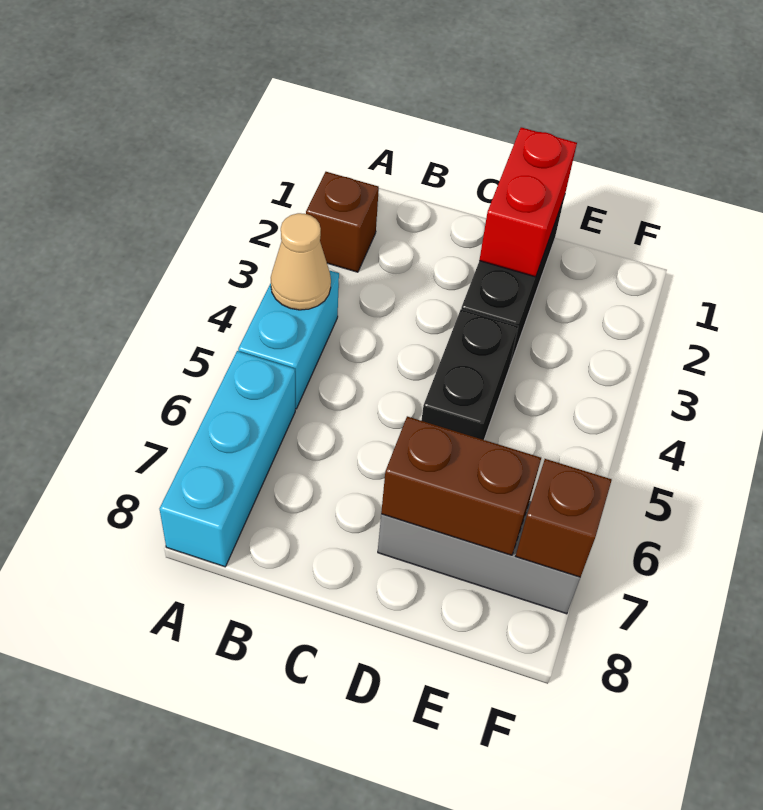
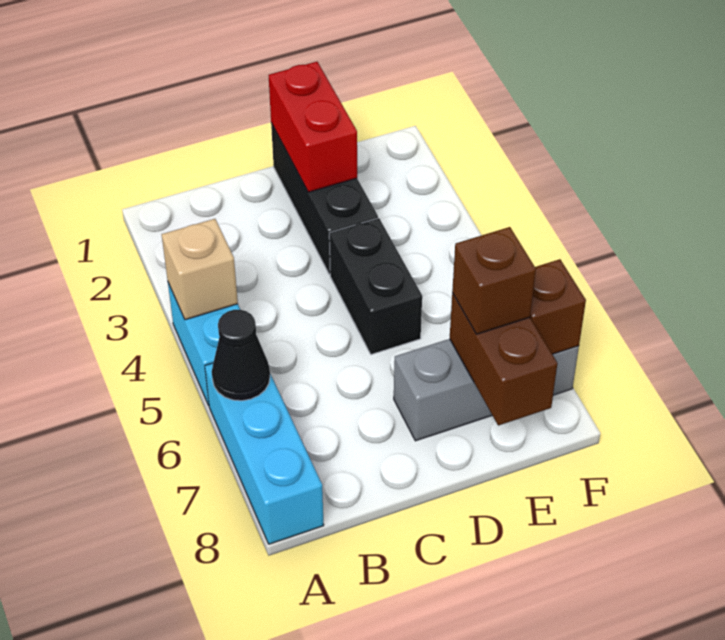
brown 1x1 brick [306,172,379,272] -> brown 1x1 brick moved to [452,227,536,334]
tan 1x1 cone [271,213,331,310] -> tan 1x1 brick [162,219,238,320]
none -> black 1x1 cone [212,310,270,401]
brown 1x2 brick [381,416,541,555] -> brown 1x2 brick turned to [450,293,557,425]

